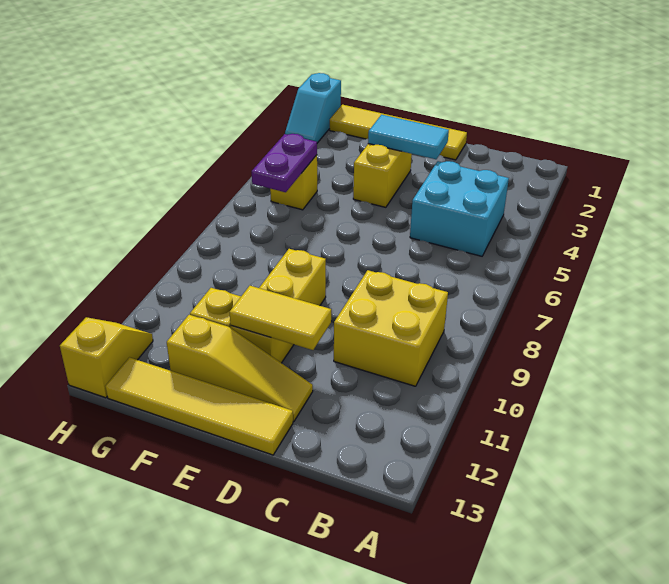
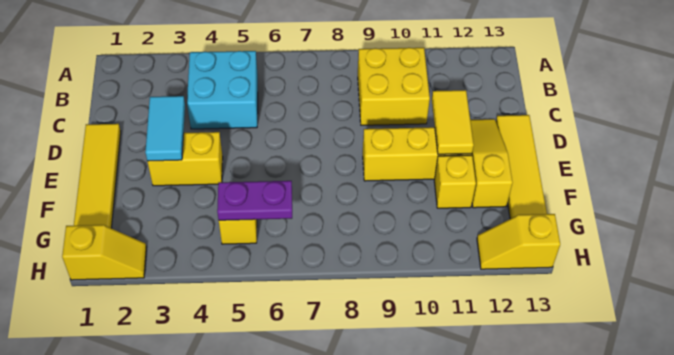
cyan 1x2 slope [285,73,341,143] -> yellow 1x2 slope [62,225,146,280]

